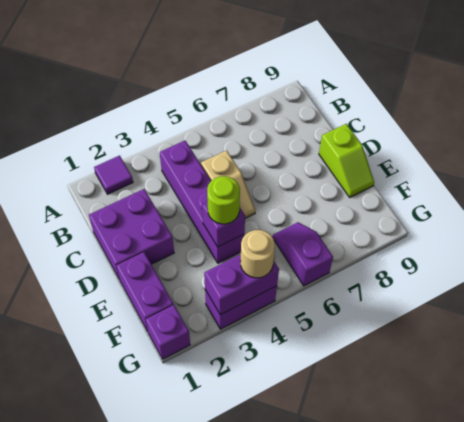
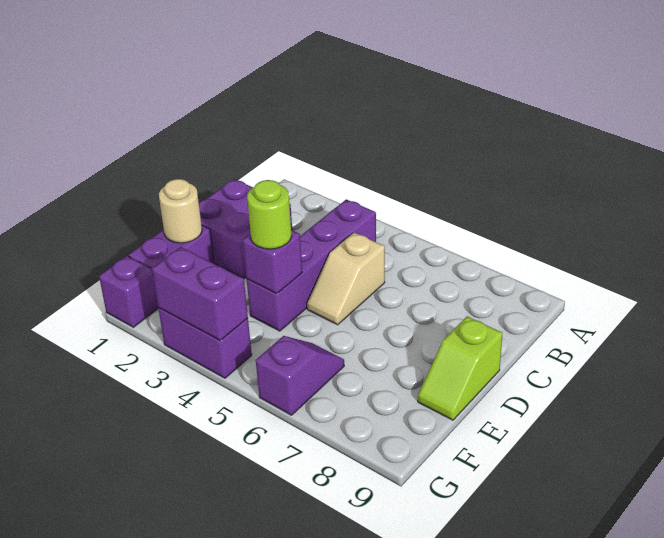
purple 1x1 tile [94,156,133,194] -> none
tan 1x1 round brick [241,230,275,278] -> tan 1x1 round brick moved to [159,179,202,243]

